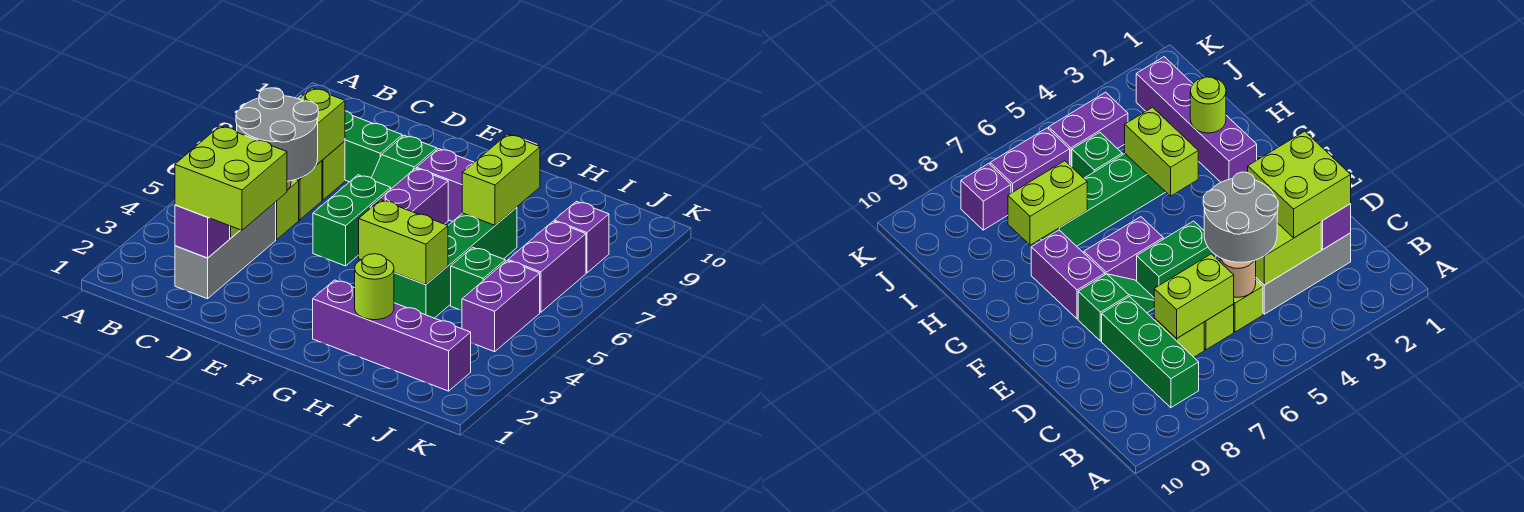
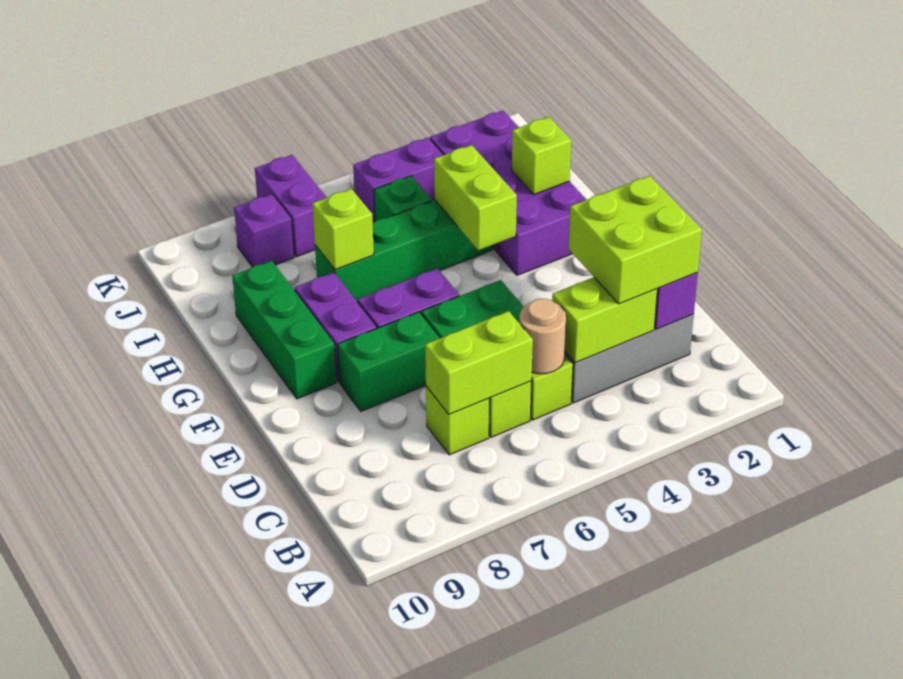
green 1x3 brick [298,96,402,182] -> green 1x3 brick moved to [232,261,337,399]
grey 2x2 round brick [236,88,318,181] -> none
green 1x2 slope [372,135,437,189] -> green 1x2 brick [338,312,440,411]
purple 1x4 brick [313,280,471,391] -> purple 2x4 brick [430,111,586,275]
lime 1x1 round brick [355,254,394,320] -> lime 1x1 brick [512,117,571,195]
lime 1x2 brick [462,134,540,225] -> lime 1x1 brick [312,189,374,270]
purple 1x2 brick [508,221,586,312] -> purple 1x2 brick turned to [255,155,327,257]

